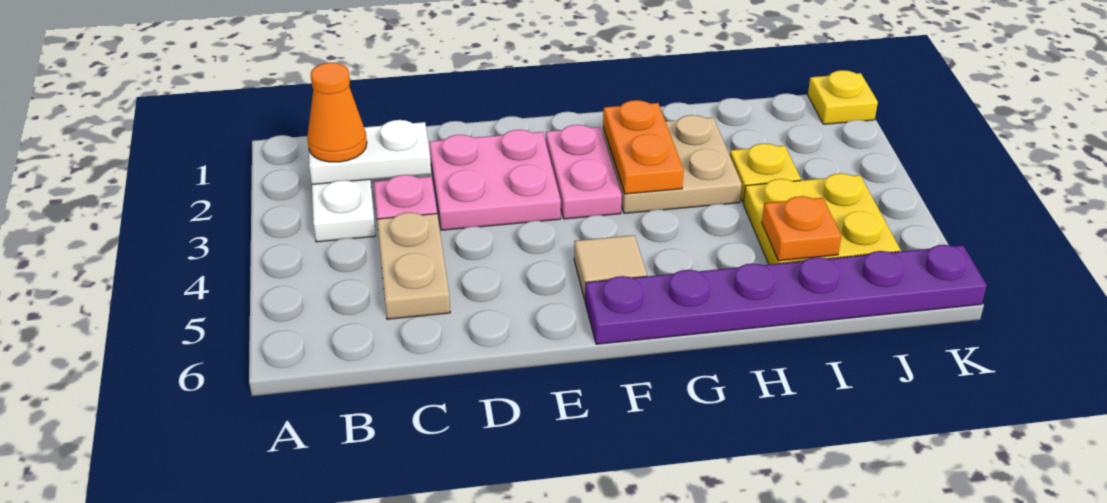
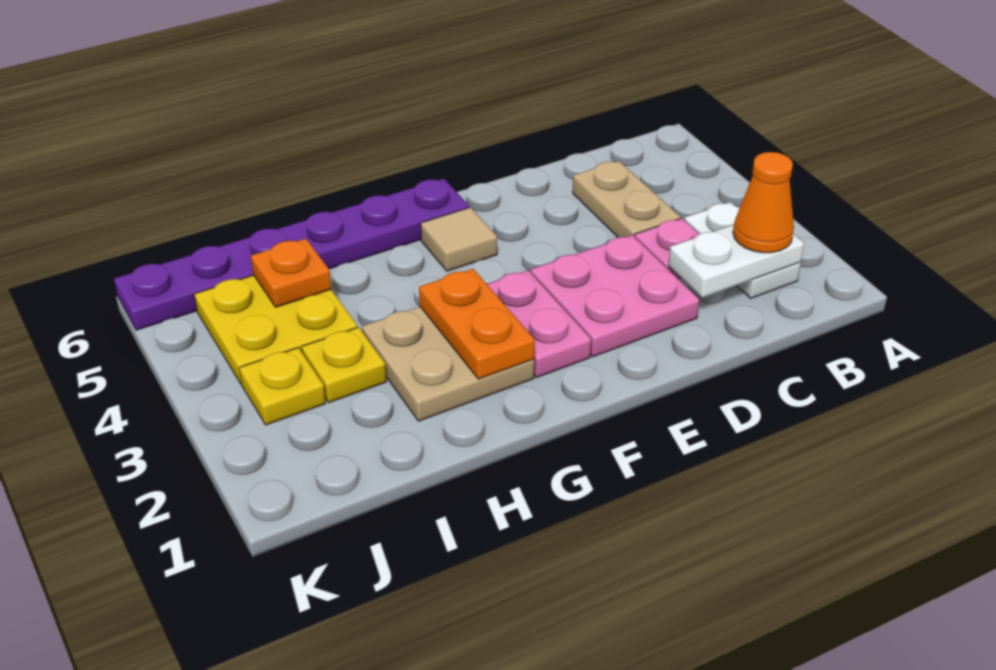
yellow 1x1 plate [808,70,878,124] -> yellow 1x1 plate moved to [239,348,326,425]

